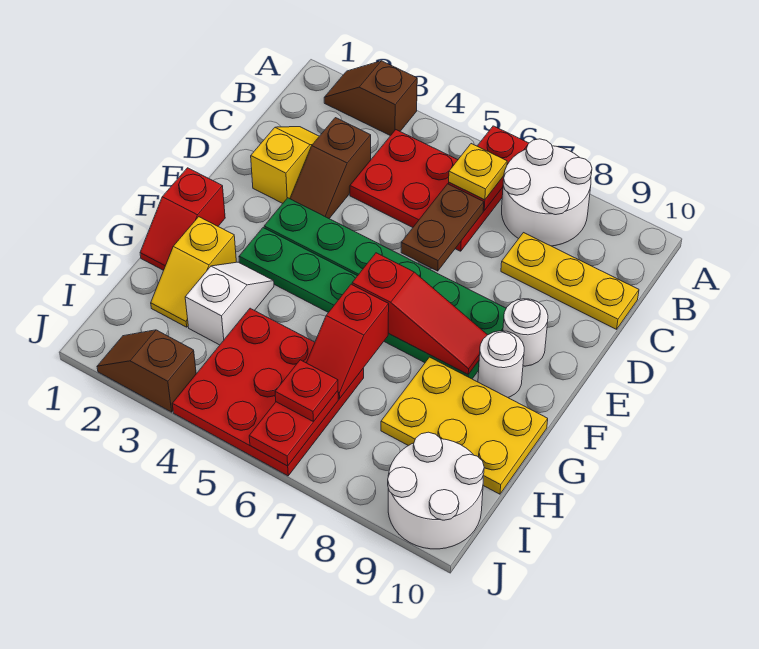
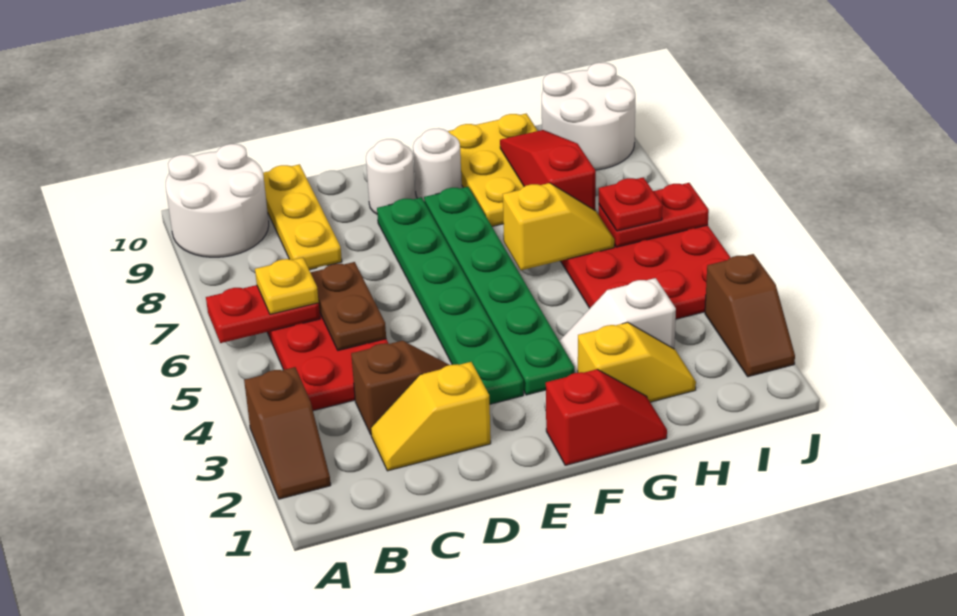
white 2x2 round brick [502,139,592,246] -> white 2x2 round brick moved to [166,144,269,257]
brown 1x2 plate [401,184,484,271] -> brown 1x2 plate turned to [311,262,386,350]
red 1x3 slope [352,253,487,374] -> red 1x3 slope moved to [500,130,596,210]
red 1x2 slope [307,284,389,399] -> yellow 1x2 slope [503,183,614,270]

